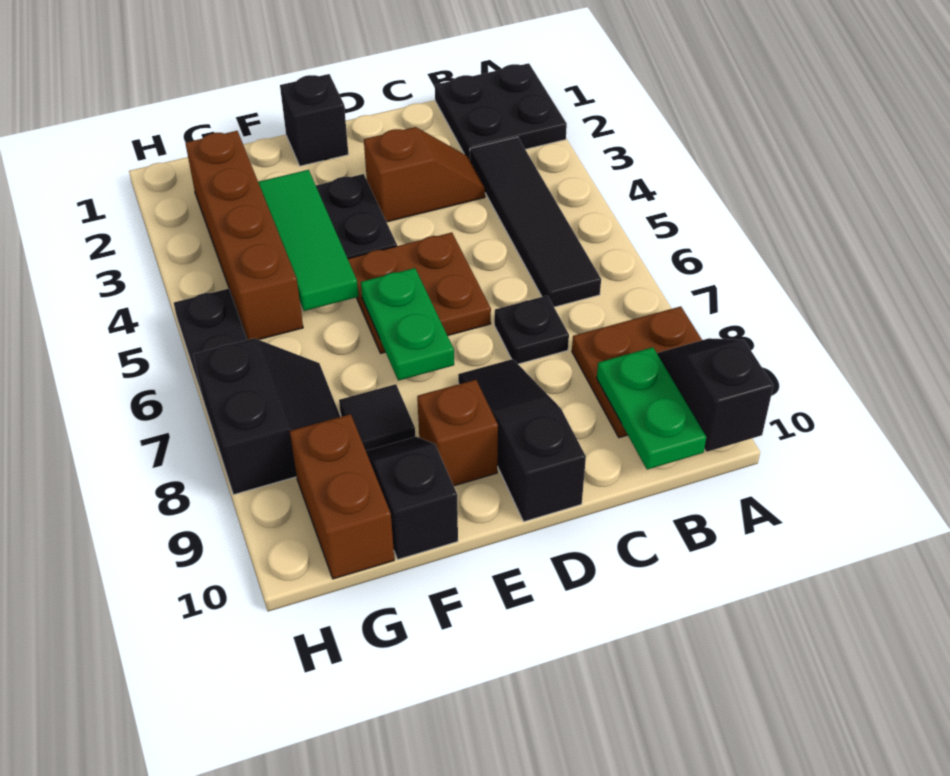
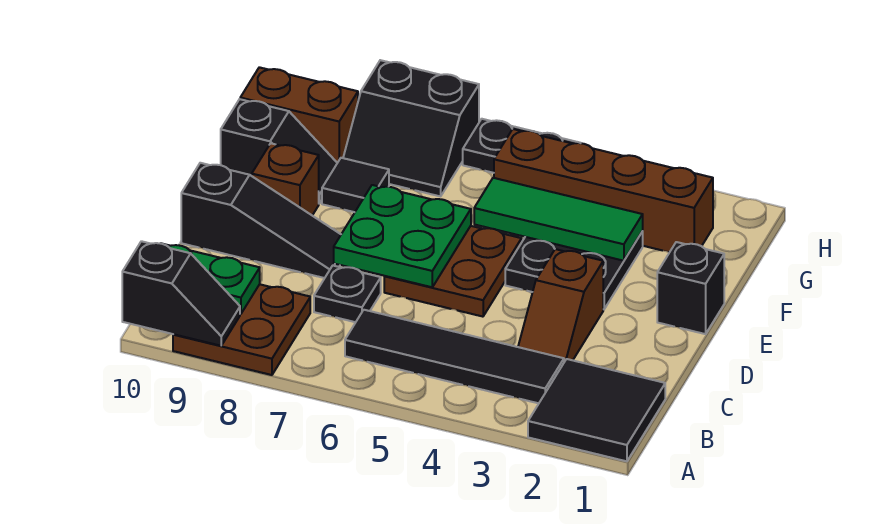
black 2x2 plate [435,63,567,160] -> black 2x2 tile [528,359,665,461]
green 1x2 plate [361,268,454,381] -> green 2x2 plate [334,185,471,287]

